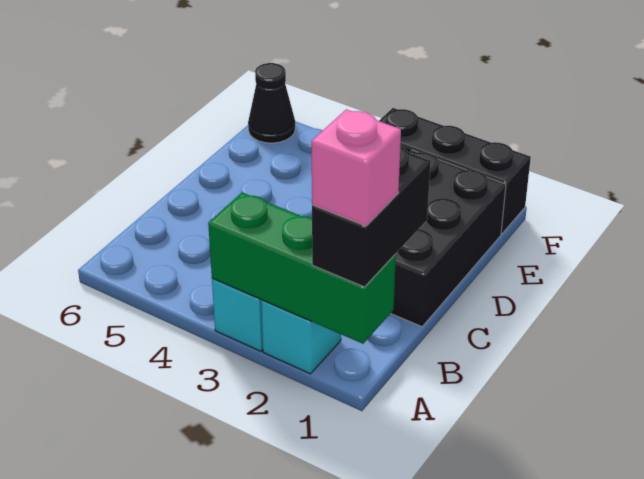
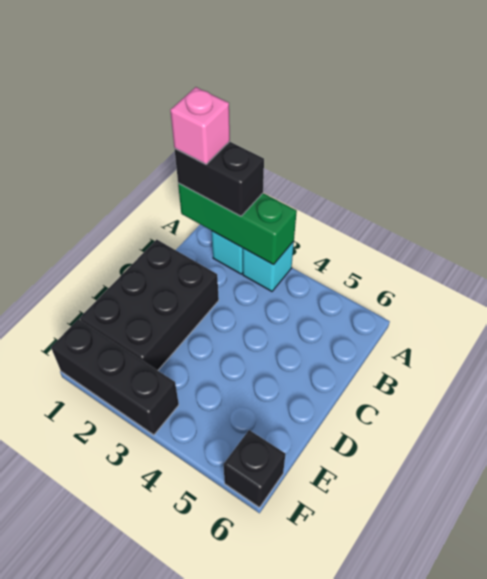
black 1x2 brick [312,146,431,287] -> black 1x2 brick turned to [175,142,264,216]
black 1x1 cone [248,63,295,143] -> black 1x1 brick [224,430,285,508]

